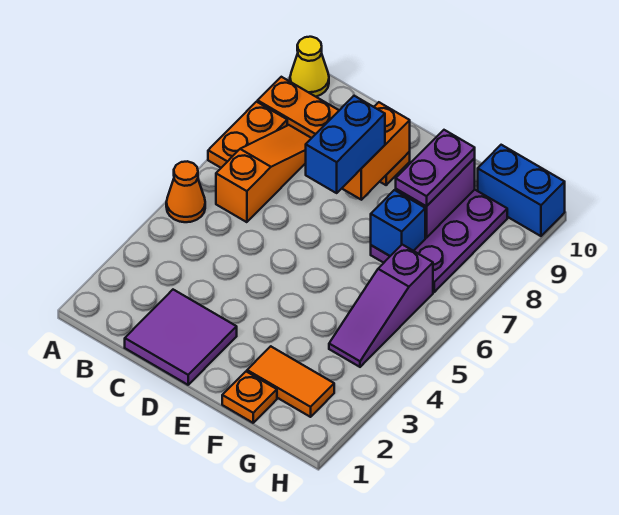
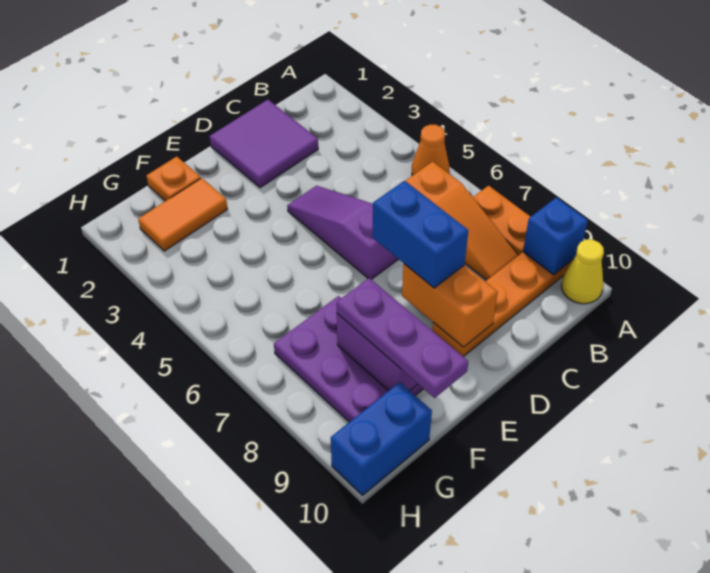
blue 1x1 brick [371,190,425,256] -> blue 1x1 brick moved to [523,197,588,275]
purple 1x2 plate [396,130,475,206] -> purple 1x3 plate [337,278,468,398]
purple 1x3 slope [329,245,433,367] -> purple 1x3 slope moved to [287,186,399,279]

